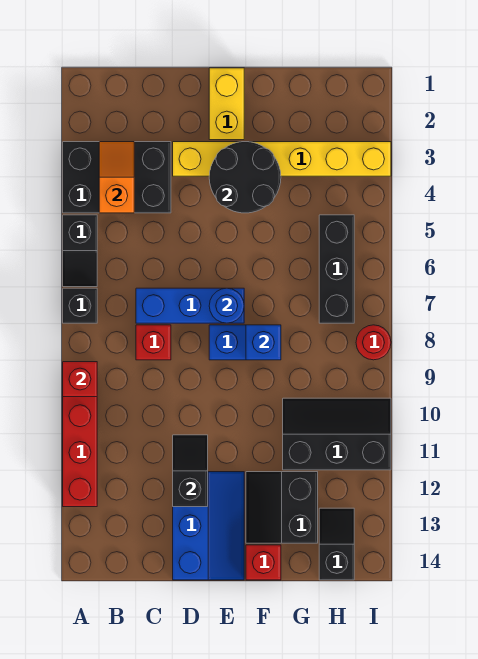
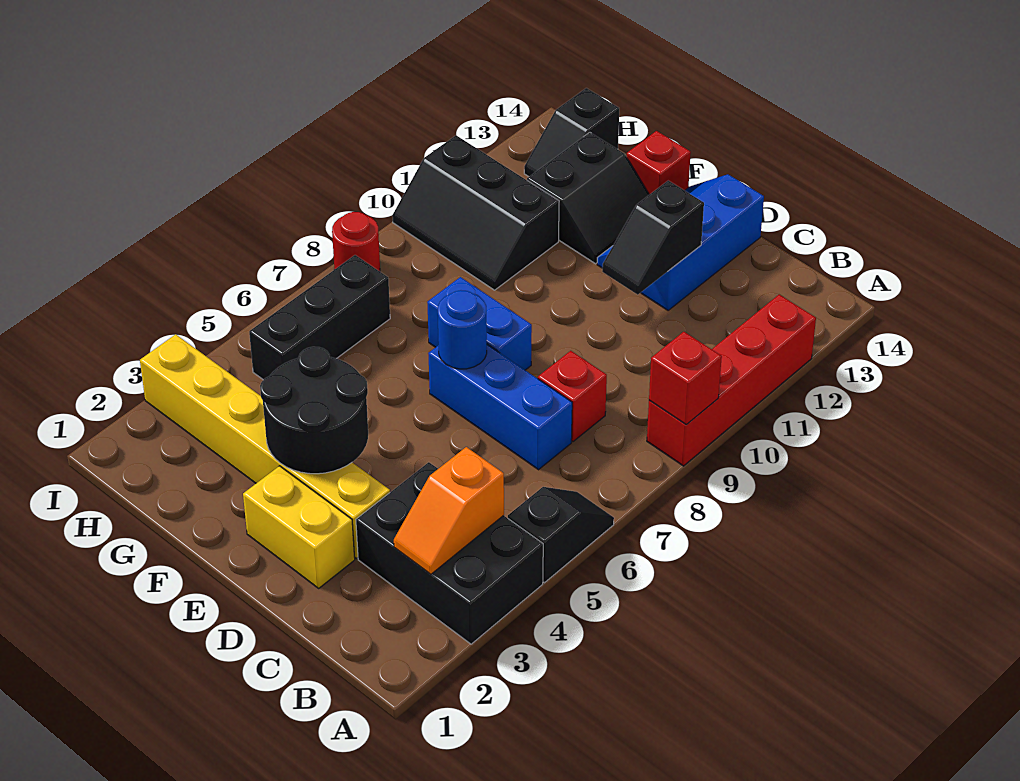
black 1x1 brick [63,288,97,323] -> none
yellow 1x2 brick [209,68,244,140] -> yellow 1x2 brick turned to [243,466,355,588]
blue 1x1 brick [246,325,281,360] -> none

